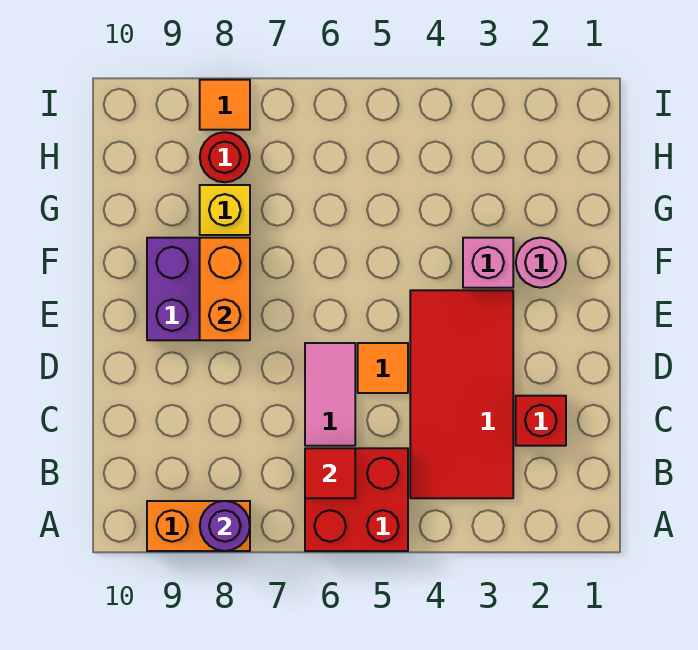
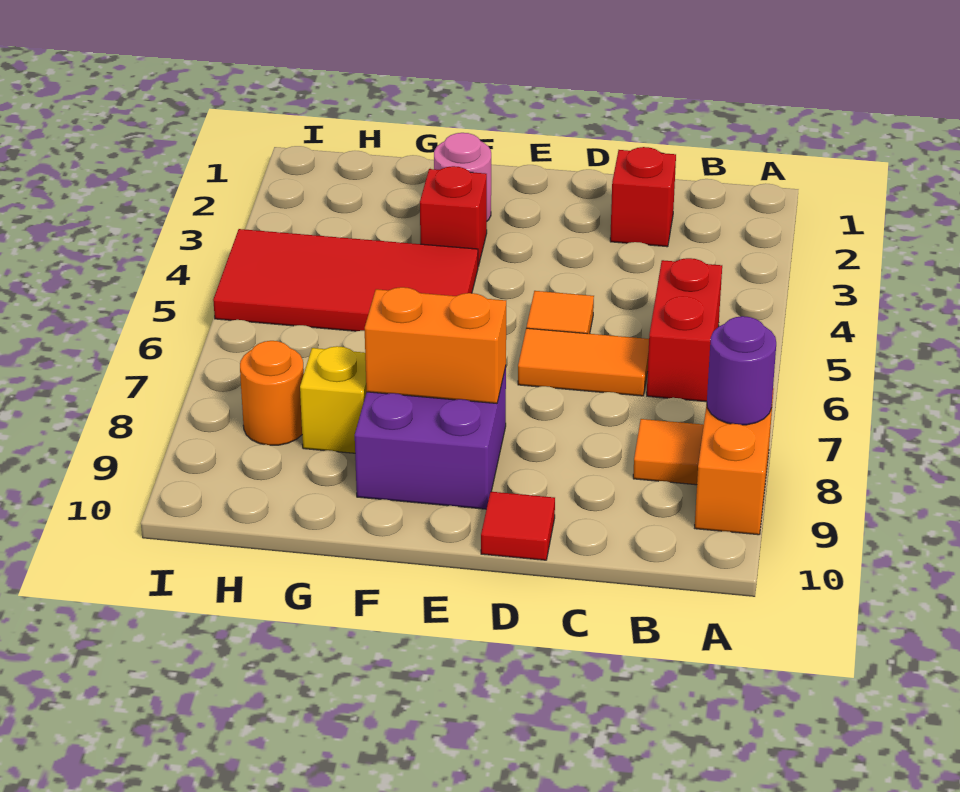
red 2x2 brick [305,448,408,551] -> red 1x2 brick [647,258,722,402]
red 2x4 tile [410,290,513,498] -> red 2x4 tile moved to [213,229,478,331]
red 1x1 tile [305,448,355,498] -> red 1x1 tile moved to [481,492,555,560]
pink 1x2 tile [305,343,355,446] -> orange 1x2 tile [518,328,649,396]
pink 1x1 brick [463,238,513,288] -> red 1x1 brick [420,166,487,266]
red 1x1 round brick [200,132,250,182] -> orange 1x1 round brick [240,341,304,445]
orange 1x1 tile [200,80,250,130] -> orange 1x1 tile moved to [633,419,704,485]

